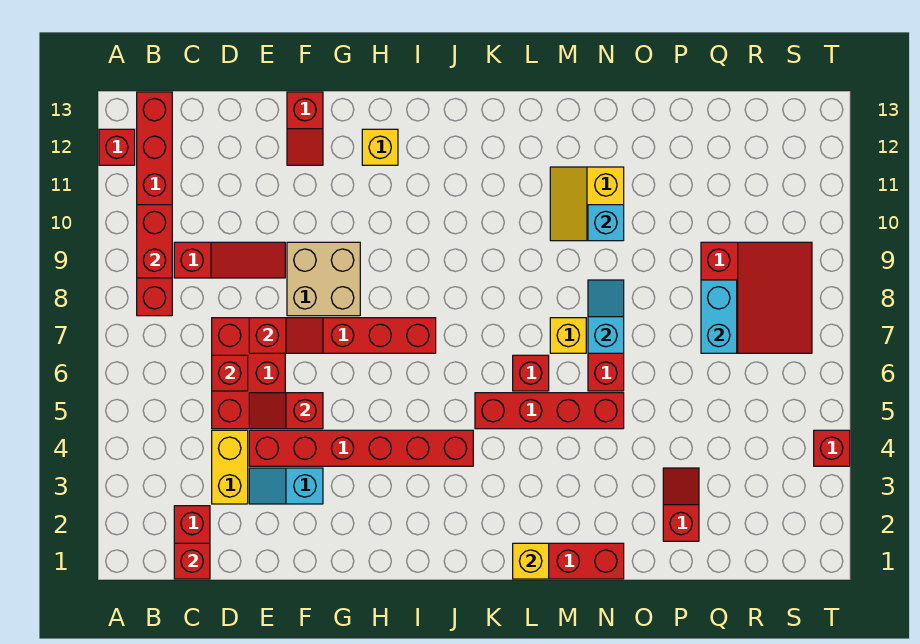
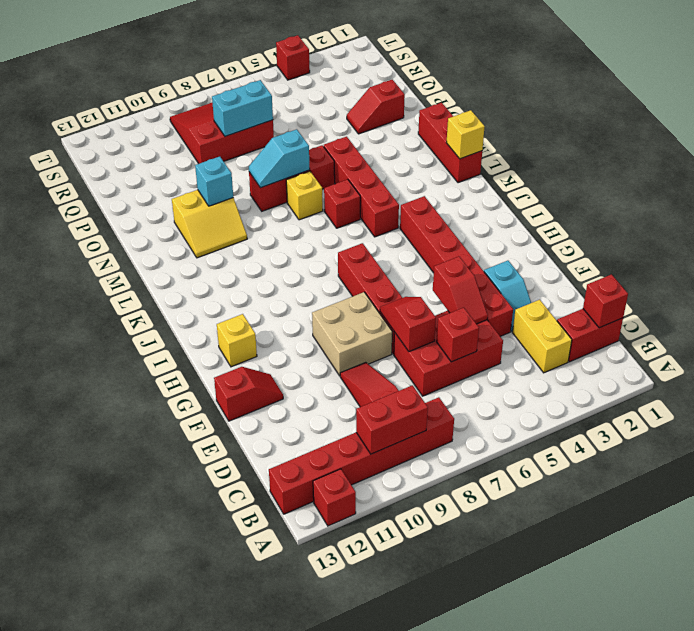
yellow 1x2 brick [212,430,248,504] -> yellow 1x2 brick turned to [512,300,572,373]

